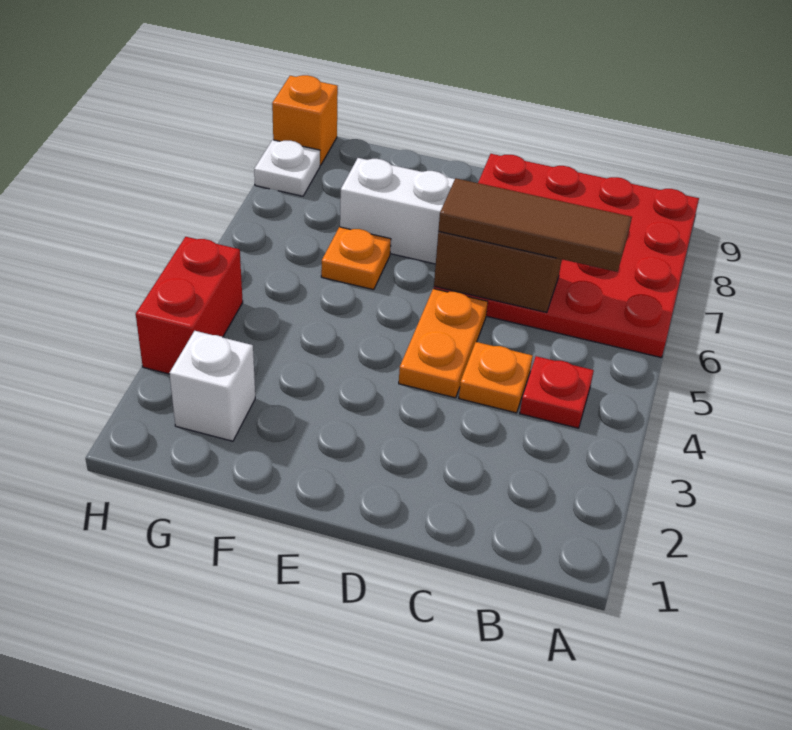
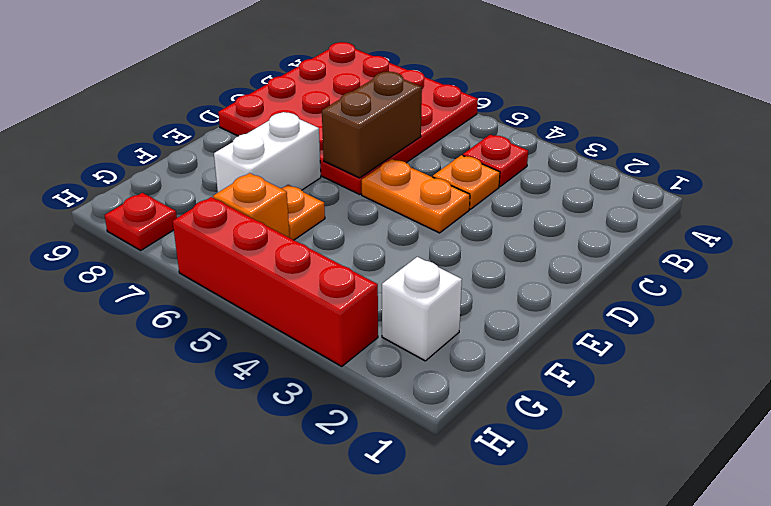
brown 1x3 tile [438,178,632,272] -> none
red 1x2 brick [136,237,243,374] -> red 1x4 brick [173,197,378,366]
white 1x1 plate [254,140,320,196] -> red 1x1 plate [105,193,177,250]
orange 1x1 brick [272,75,338,165] -> orange 1x1 brick moved to [213,173,290,238]

